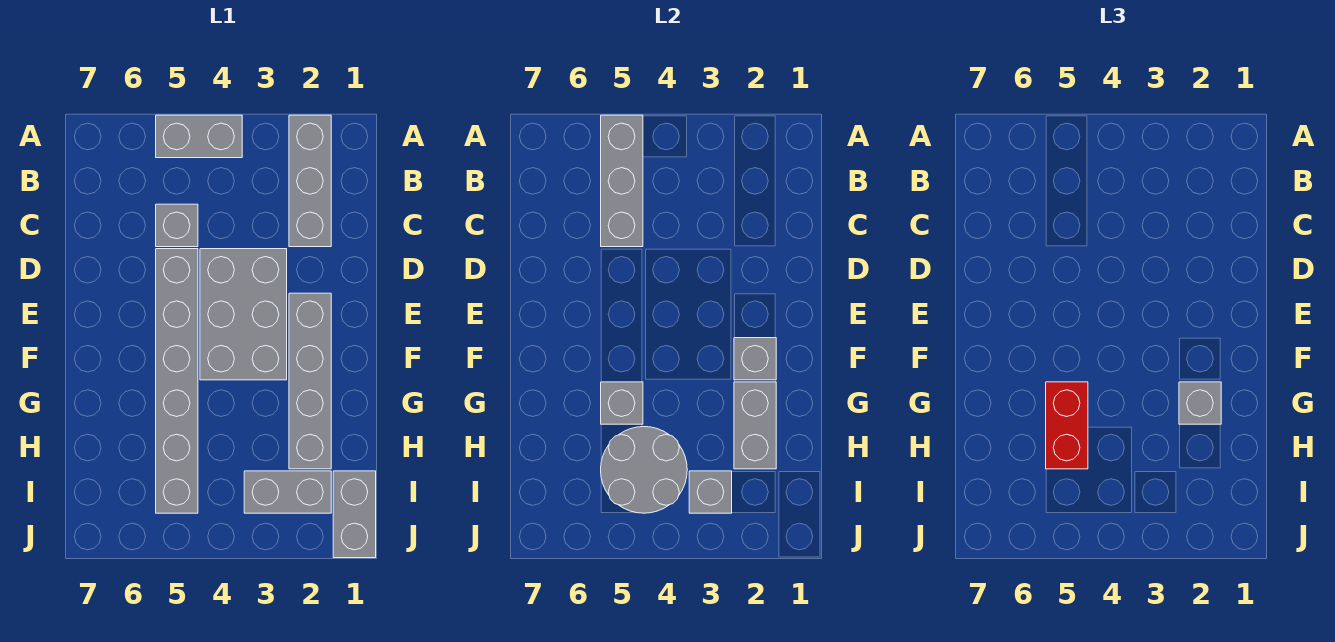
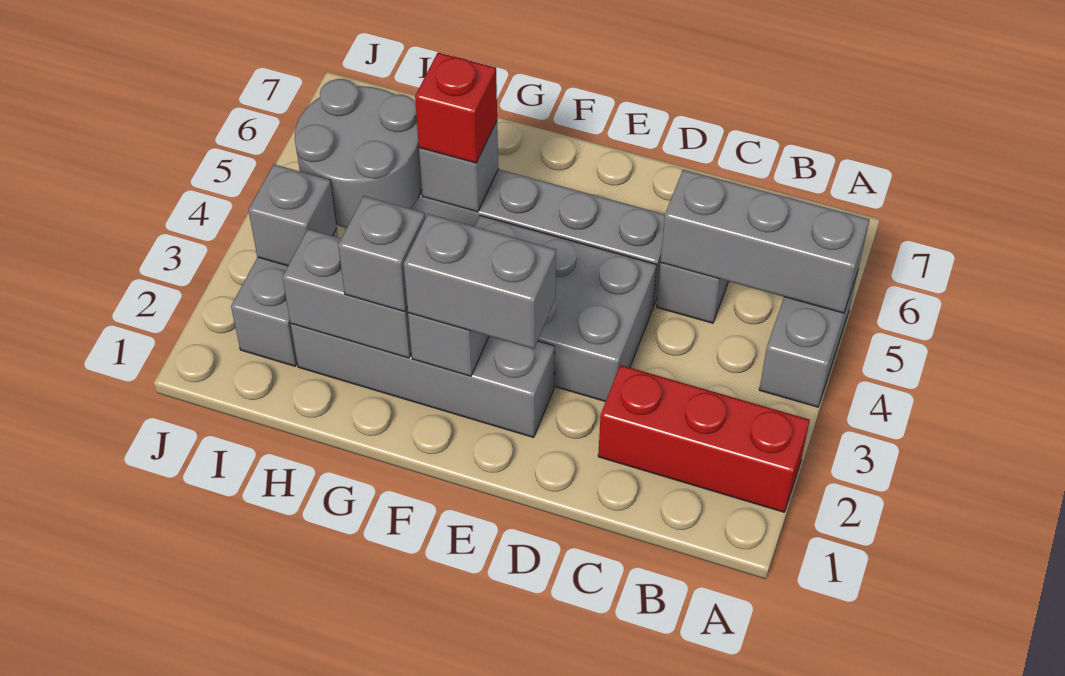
grey 1x3 brick [289,115,331,247] -> red 1x3 brick [598,365,810,512]
red 1x2 brick [1046,382,1088,469] -> red 1x1 brick [415,52,497,163]
grey 1x2 brick [333,471,376,558] -> grey 1x2 brick moved to [404,214,556,349]

